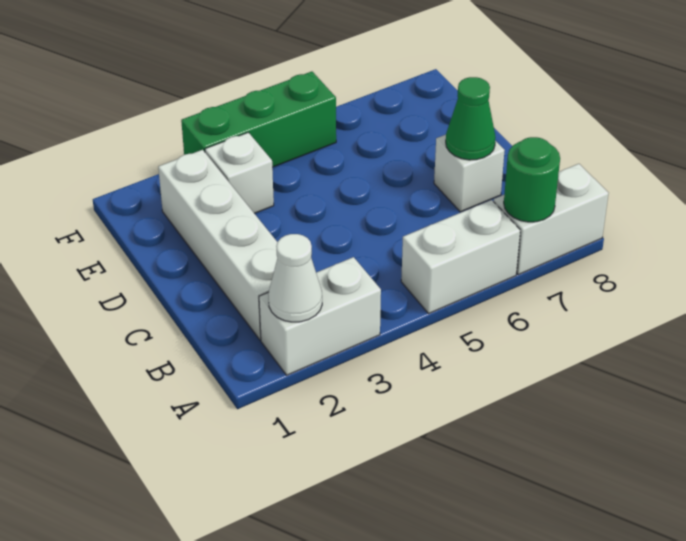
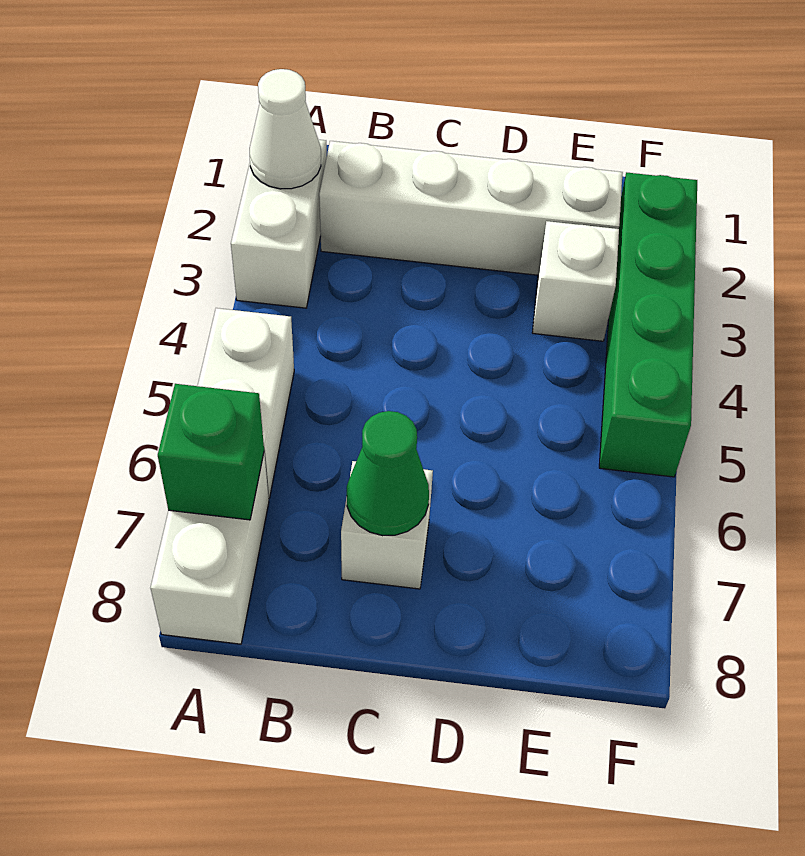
green 1x1 round brick [504,137,560,222] -> green 1x1 brick [158,384,264,520]
green 1x3 brick [181,72,336,167] -> green 1x4 brick [599,172,697,477]

